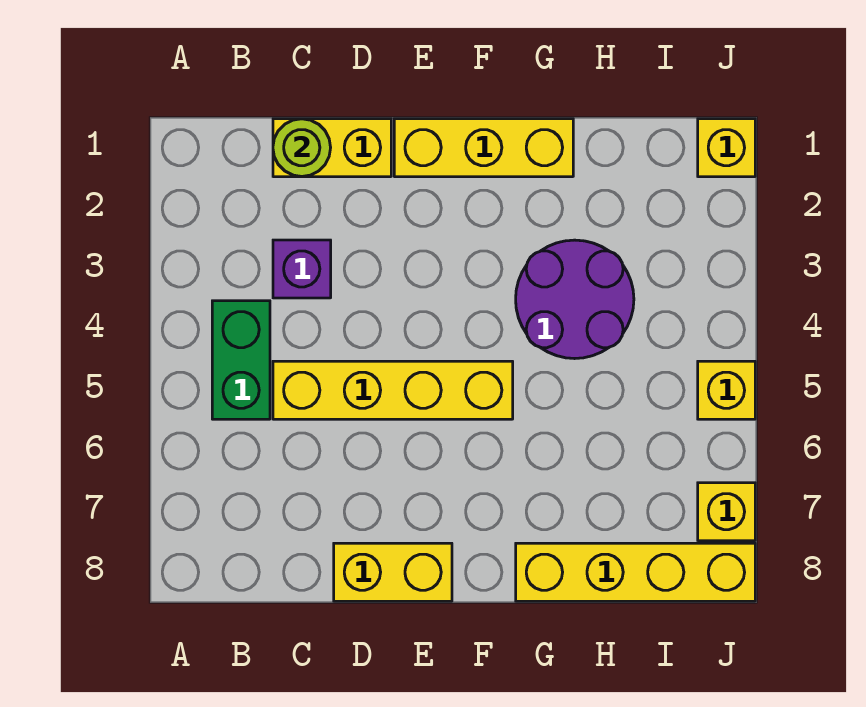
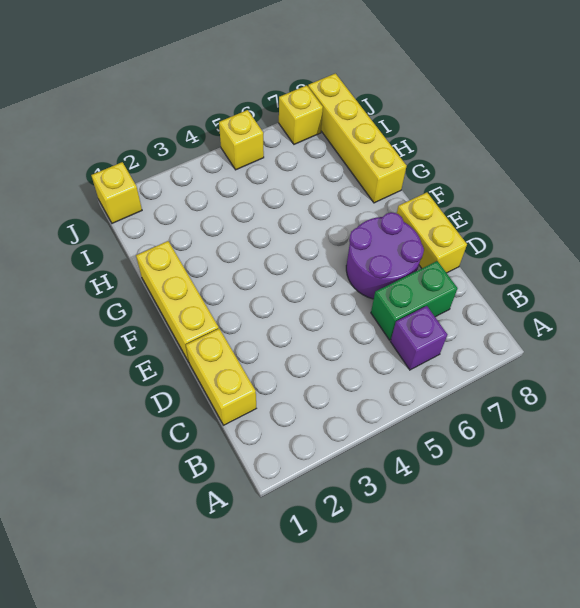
green 1x2 brick [212,301,270,419] -> green 1x2 brick moved to [371,261,457,340]
lime 1x1 round brick [273,119,331,177] -> none
purple 1x1 brick [273,240,331,298] -> purple 1x1 brick moved to [390,306,447,370]
yellow 1x4 brick [273,361,513,419] -> none
purple 2x2 round brick [516,240,634,359] -> purple 2x2 round brick moved to [346,212,424,299]

